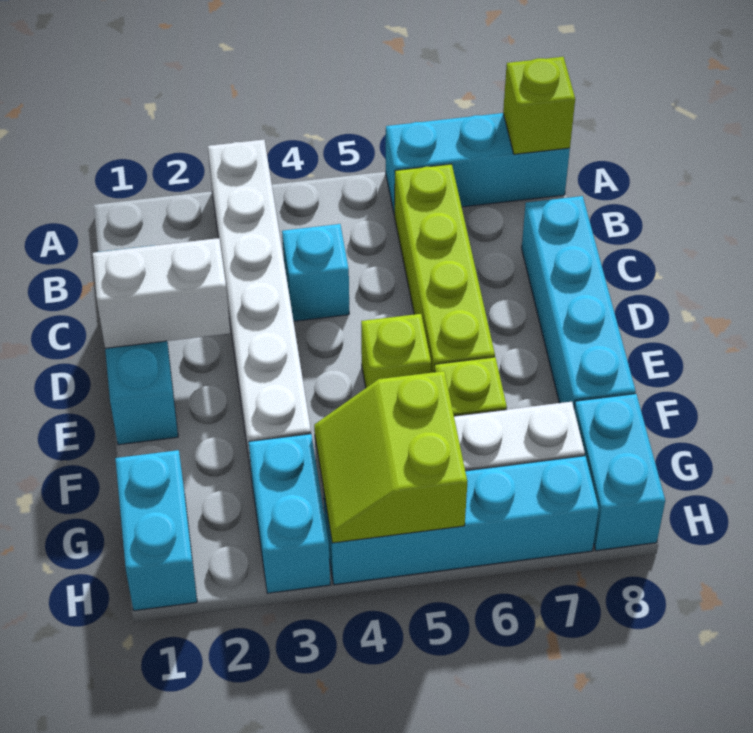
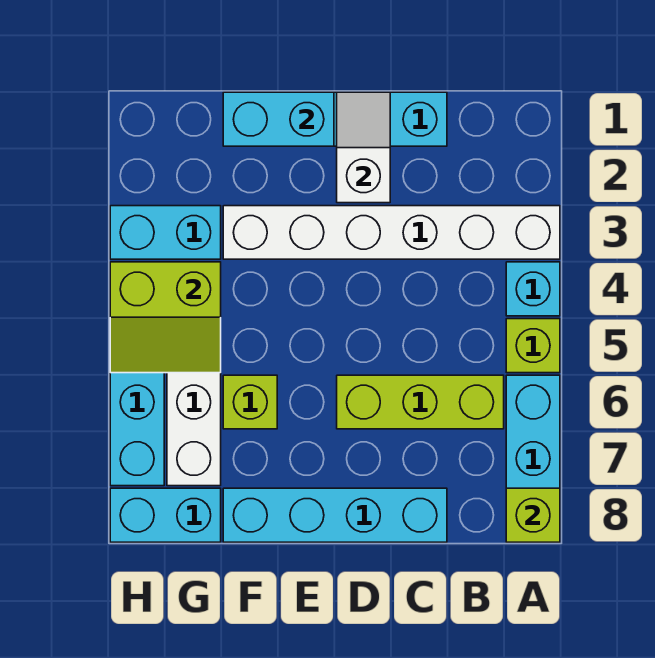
lime 1x4 brick [394,164,495,373] -> lime 1x3 brick [337,375,504,429]
cyan 1x1 brick [282,224,349,321] -> cyan 1x1 brick moved to [506,262,560,316]
white 1x2 brick [93,238,230,348] -> white 1x2 slope [337,92,390,203]
lime 1x1 brick [361,314,431,388] -> lime 1x1 brick moved to [506,319,560,373]
cyan 1x2 brick [115,450,197,611] -> cyan 1x2 brick moved to [223,92,334,146]
lime 2x2 slope [314,371,467,543] -> lime 2x2 slope turned to [110,262,221,373]

